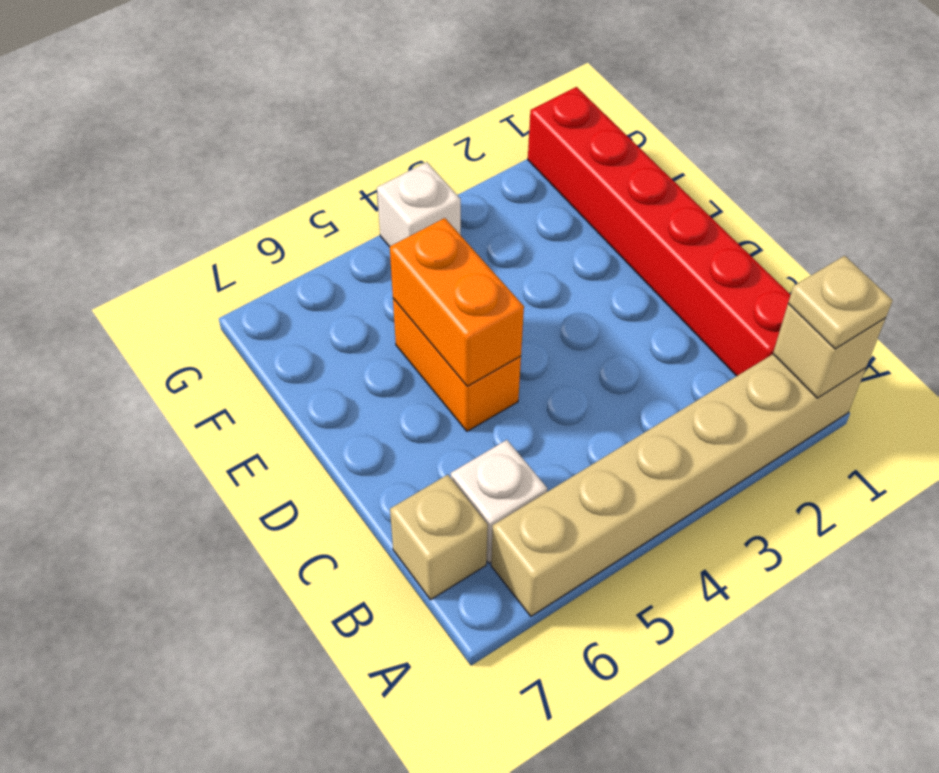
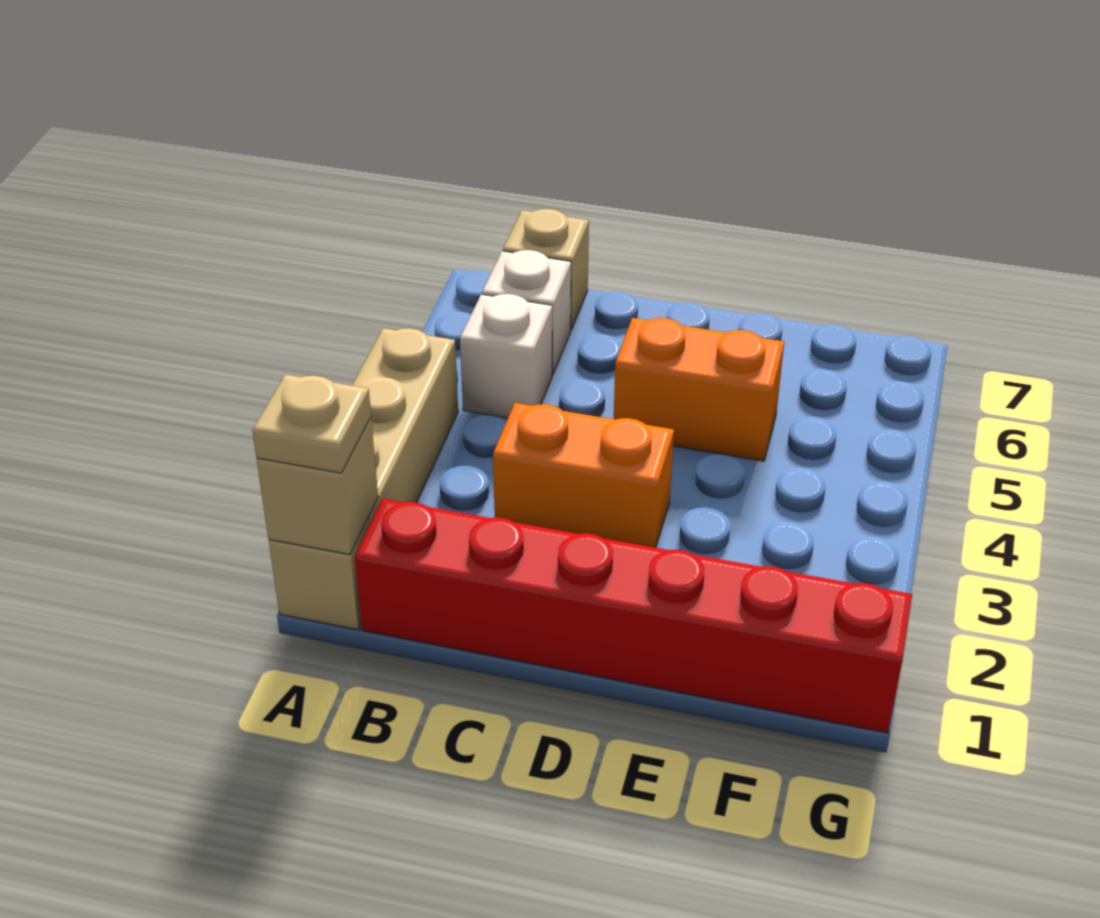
tan 1x6 brick [491,354,866,616] -> tan 1x4 brick [269,328,458,630]
orange 1x2 brick [390,218,524,386] -> orange 1x2 brick moved to [493,403,674,548]
white 1x1 brick [377,162,461,247] -> white 1x1 brick moved to [460,294,552,418]

